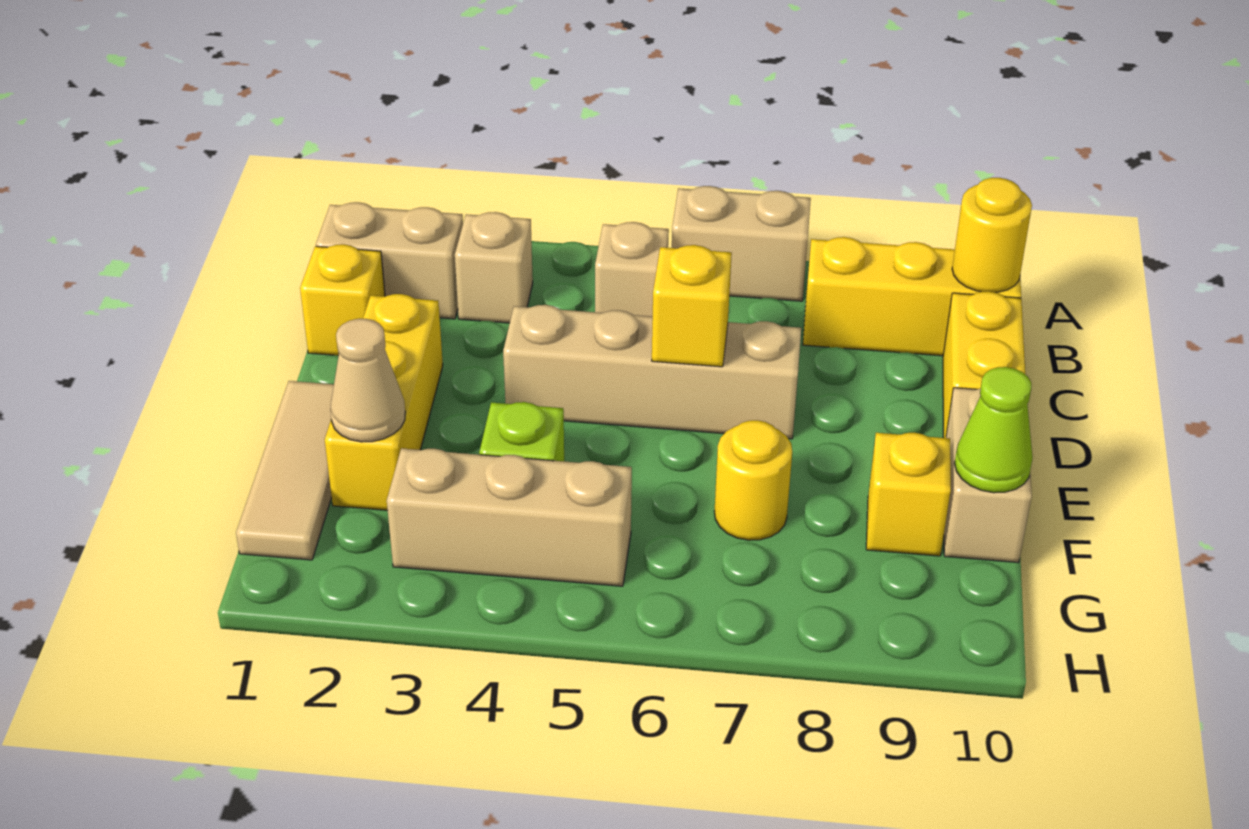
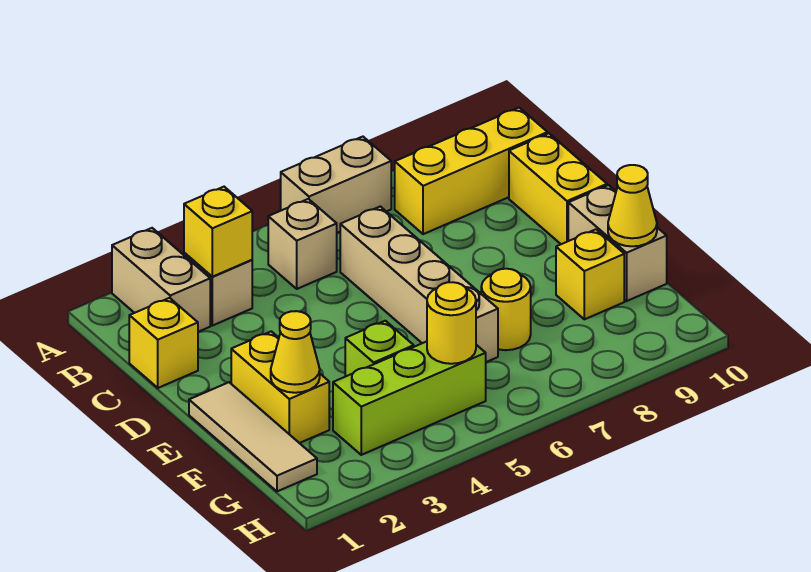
tan 1x2 brick [316,202,463,319] -> tan 1x2 brick turned to [112,228,210,332]
yellow 1x1 round brick [952,178,1032,292] -> yellow 1x1 round brick moved to [427,282,476,364]
yellow 1x3 brick [325,294,443,510] -> yellow 1x2 brick [231,331,329,443]
tan 1x4 brick [503,305,801,439] -> tan 1x4 brick turned to [340,206,498,362]
yellow 1x1 brick [652,245,732,367] -> yellow 1x1 brick moved to [184,187,252,277]
tan 1x1 cone [330,319,405,442] -> yellow 1x1 cone [271,311,320,393]
lime 1x1 cone [954,367,1033,493] -> yellow 1x1 cone [608,165,657,246]
tan 1x3 brick [387,448,632,586] -> lime 1x3 brick [333,342,486,455]

